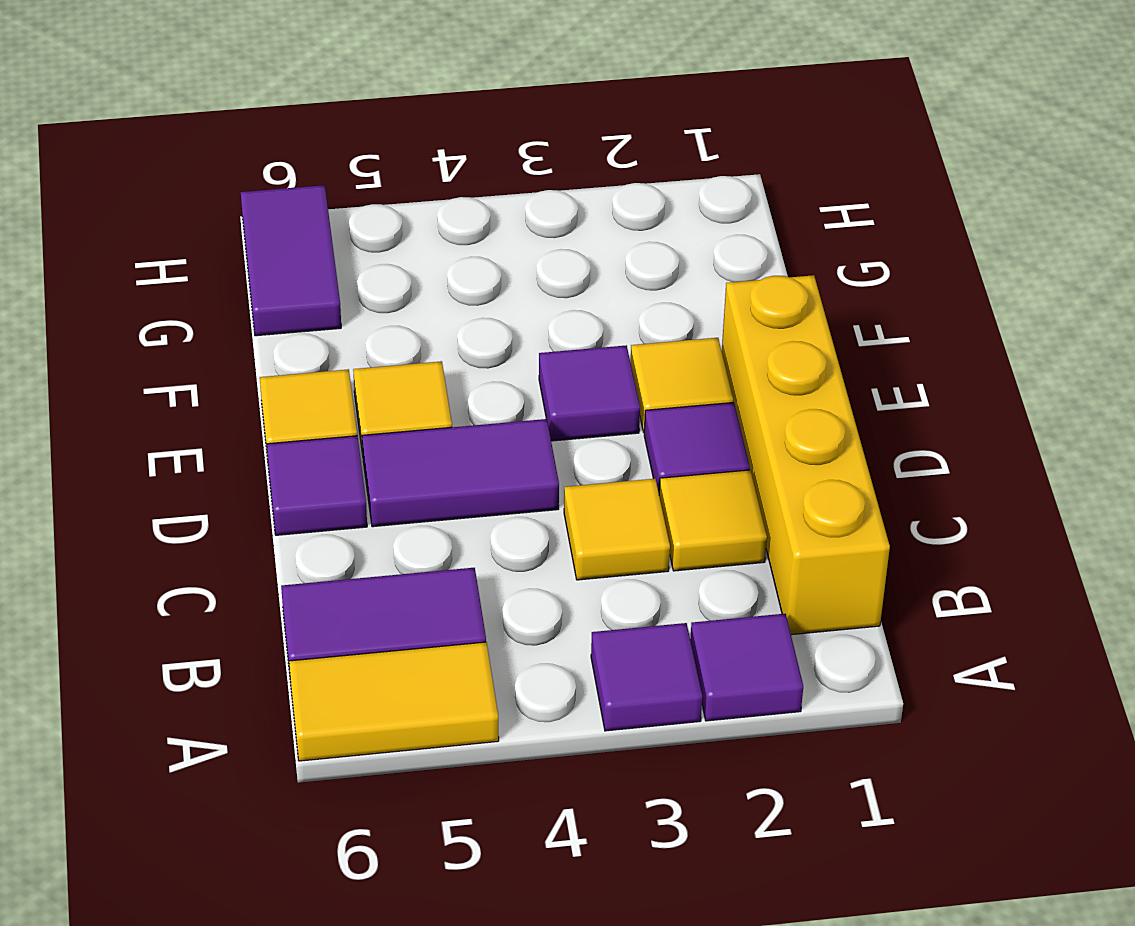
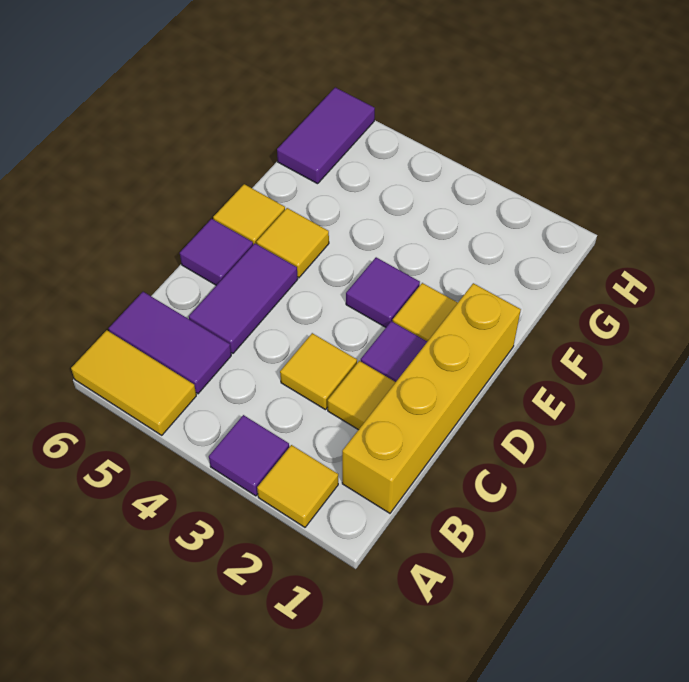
purple 1x1 tile [690,614,803,721] -> yellow 1x1 tile [257,445,338,527]
purple 1x2 tile [362,419,559,527] -> purple 1x2 tile turned to [189,244,298,353]

